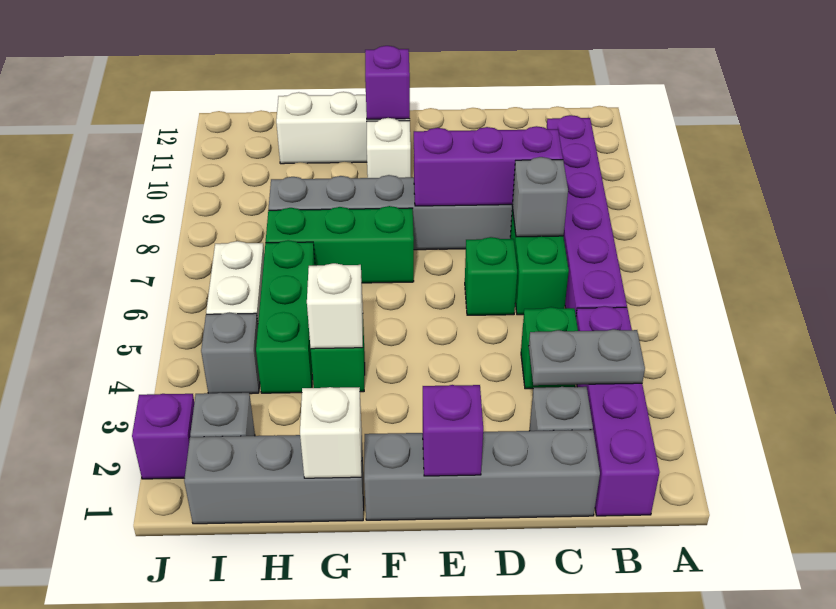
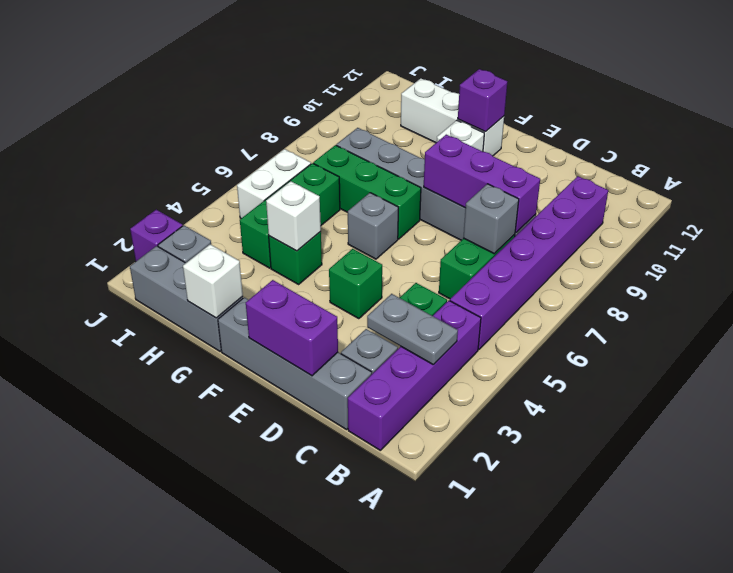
green 1x1 brick [465,237,517,315] -> green 1x1 brick moved to [329,249,382,319]
purple 1x1 brick [423,385,483,476] -> purple 1x2 brick [246,280,338,376]
grey 1x1 brick [201,312,260,394] -> grey 1x1 brick moved to [348,193,398,259]

